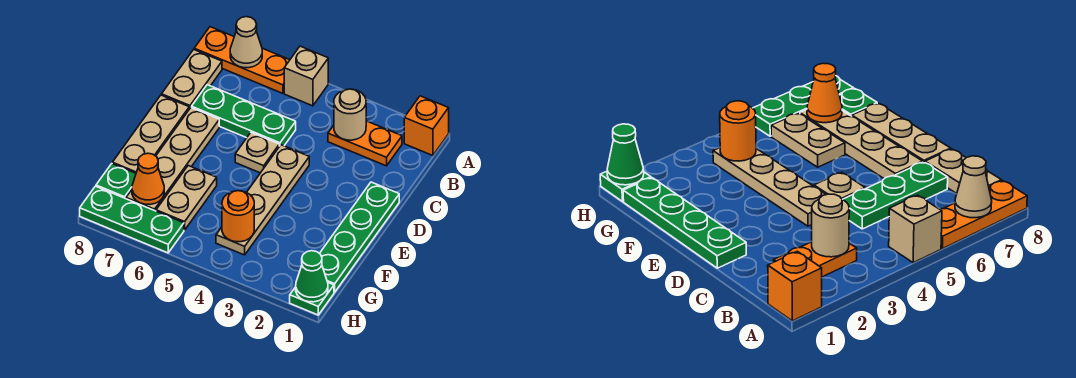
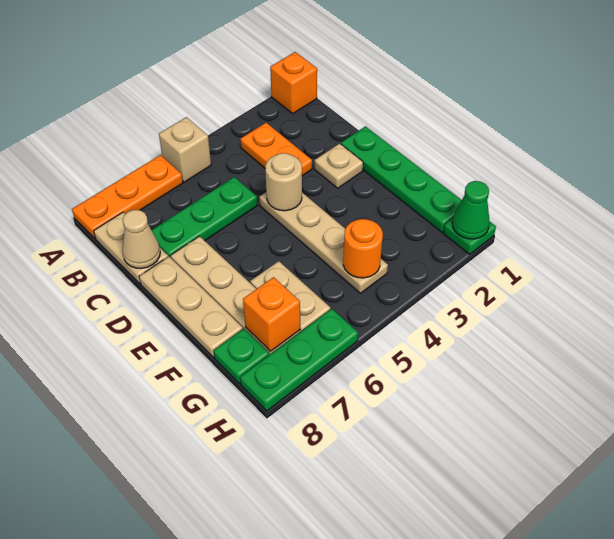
tan 1x1 cone [230,17,262,68] -> tan 1x1 cone moved to [122,210,160,268]
orange 1x2 plate [328,121,402,166] -> orange 1x2 plate turned to [240,123,312,176]
tan 1x1 round brick [334,89,366,140] -> tan 1x1 round brick moved to [265,153,302,211]
tan 1x1 plate [235,133,279,173] -> tan 1x1 plate moved to [314,143,363,188]
orange 1x1 cone [132,153,164,204] -> orange 1x1 brick [243,277,300,351]

